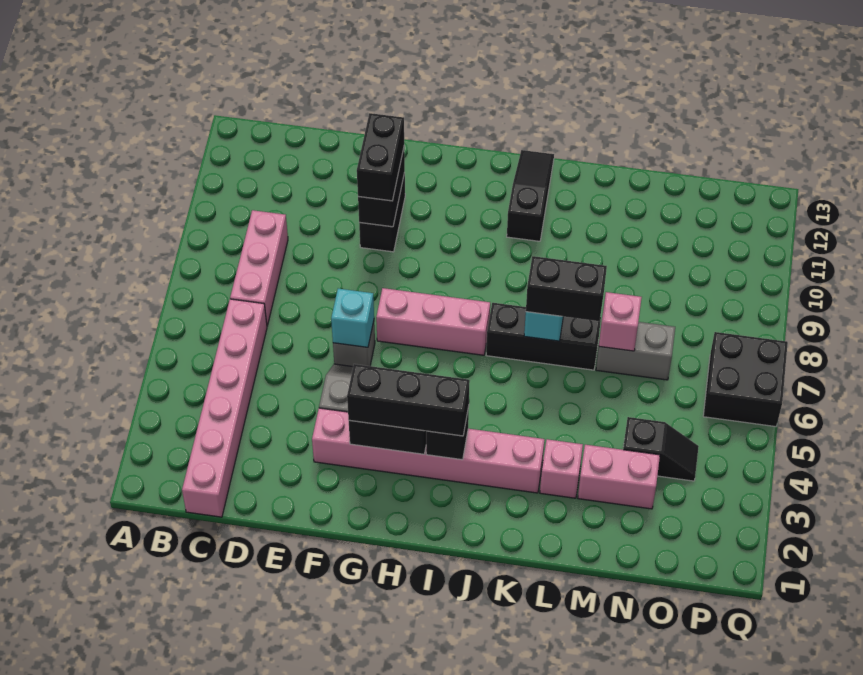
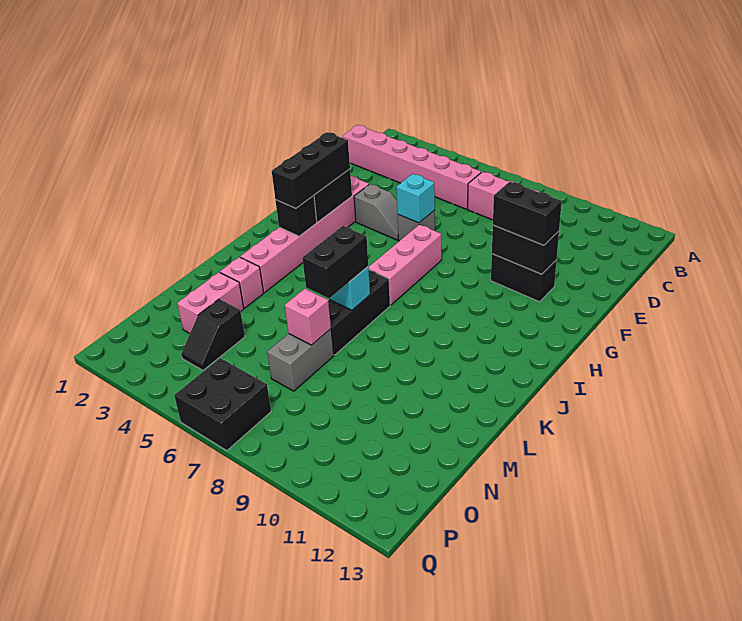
black 1x3 slope [507,150,554,241] -> none

